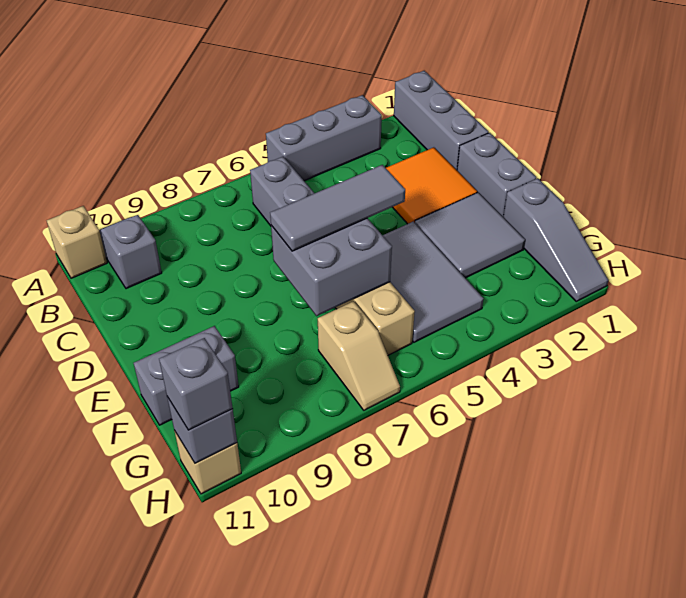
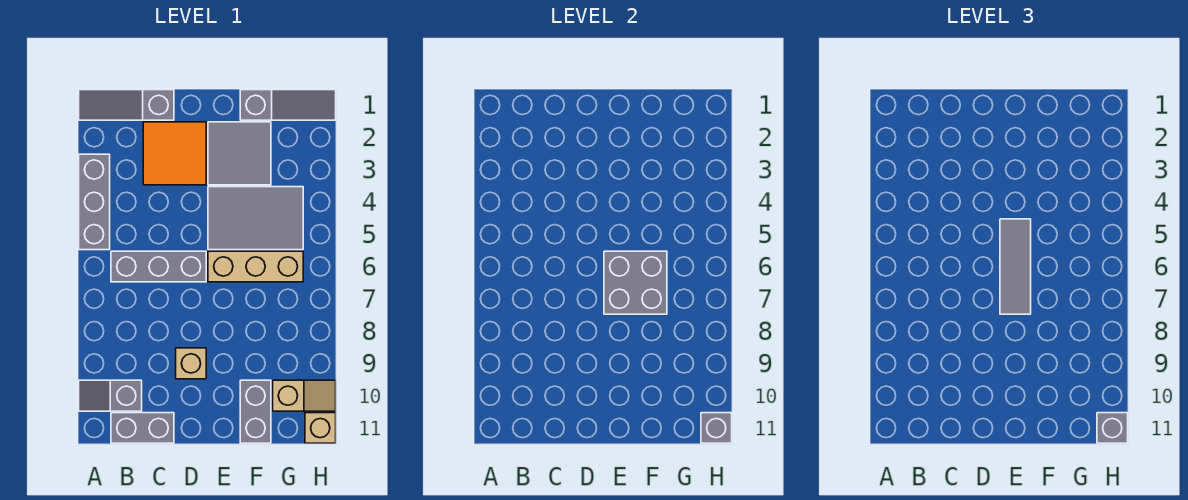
grey 1x3 brick [394,71,489,170] -> grey 1x3 slope [79,90,174,120]
tan 1x1 brick [47,206,107,278] -> tan 1x1 brick moved to [176,348,206,379]
grey 1x2 brick [457,133,537,216] -> grey 1x2 brick moved to [111,413,174,443]
tan 1x2 slope [318,301,400,410] -> tan 1x2 slope moved to [273,380,336,411]

